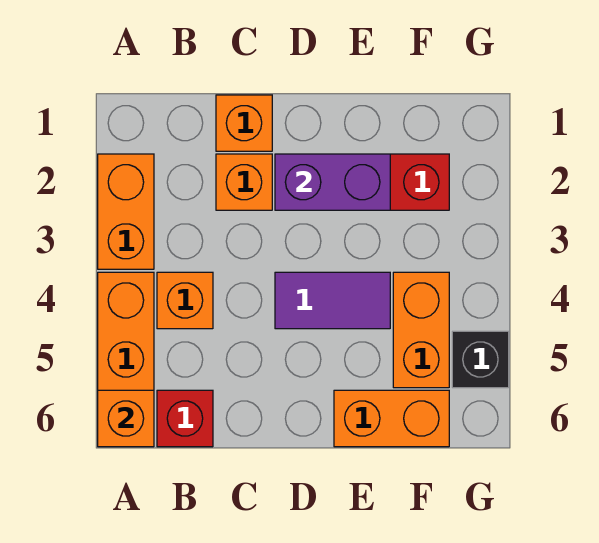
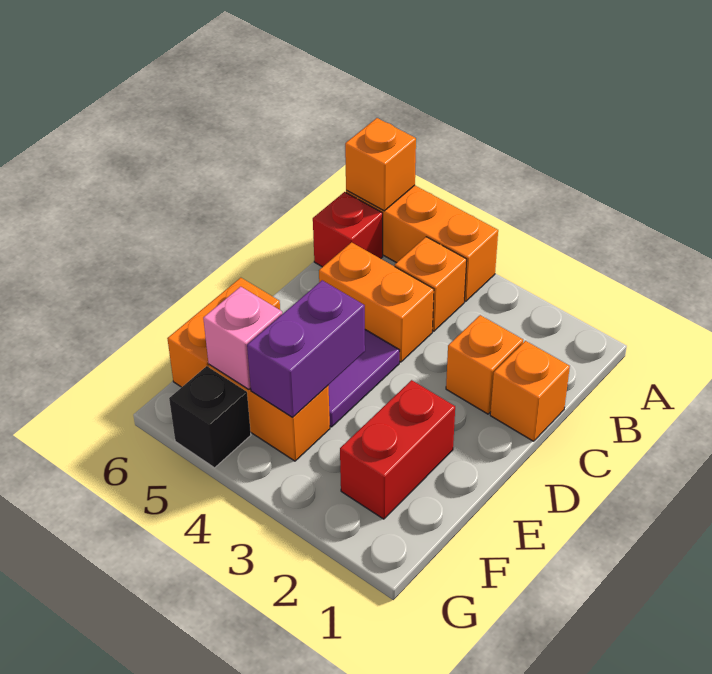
orange 1x2 brick [98,154,154,269] -> orange 1x2 brick moved to [319,242,434,362]
purple 1x2 brick [275,154,390,210] -> purple 1x2 brick moved to [247,280,365,417]
none -> pink 1x1 brick [203,287,282,389]

